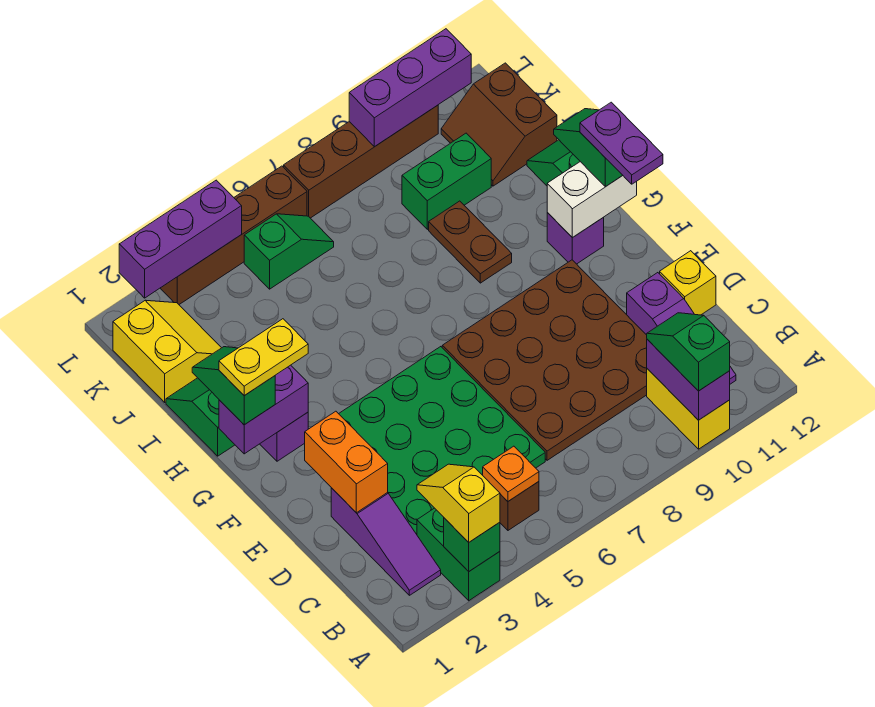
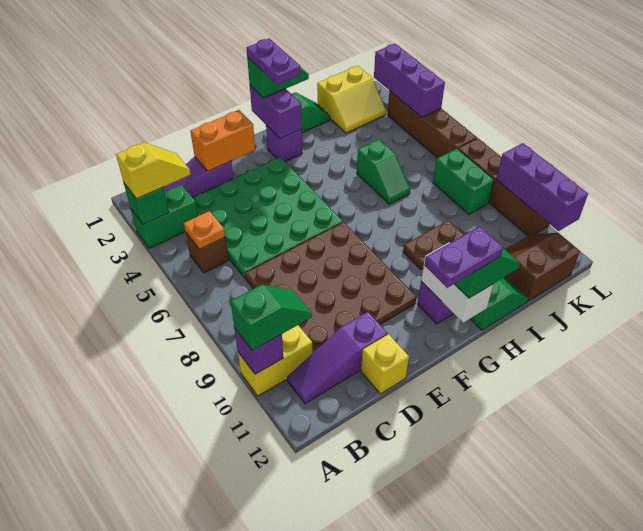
purple 1x2 brick [647,339,730,420] -> purple 1x1 brick [234,328,283,374]
yellow 1x2 plate [219,319,308,396] -> purple 1x2 plate [247,38,300,85]
green 1x2 brick [402,133,491,229] -> green 1x2 brick moved to [433,149,494,214]
green 1x2 slope [244,214,334,289] -> green 1x2 slope moved to [357,139,410,204]

